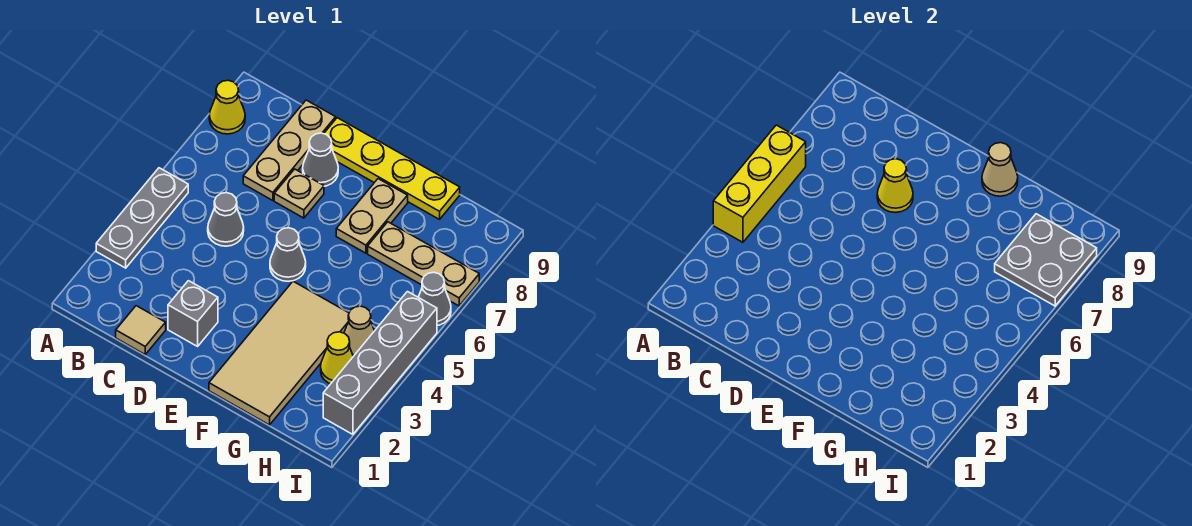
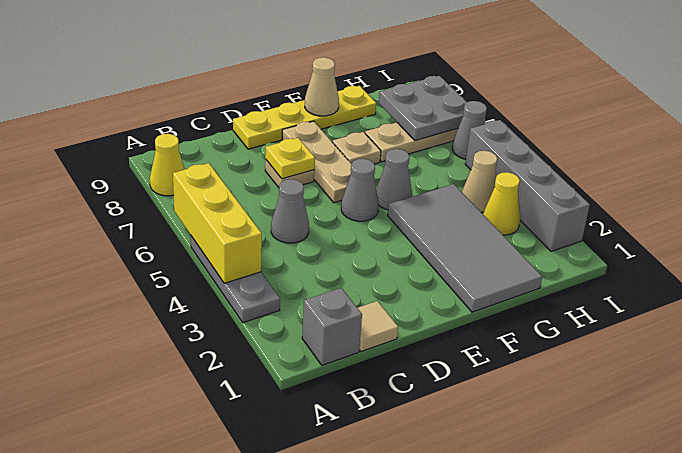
tan 1x3 plate [243,100,336,201] -> tan 1x3 plate moved to [282,121,351,203]
grey 1x1 brick [168,281,218,346] -> grey 1x1 brick moved to [302,288,362,365]
yellow 1x1 cone [877,159,913,212] -> yellow 1x1 plate [265,138,315,179]
grey 1x1 cone [303,133,338,186] -> grey 1x1 cone moved to [376,149,412,210]
tan 2x4 tile [209,281,349,425] -> grey 2x4 tile [388,184,542,312]
tan 1x2 plate [336,179,408,253] -> tan 1x1 plate [333,132,381,164]

